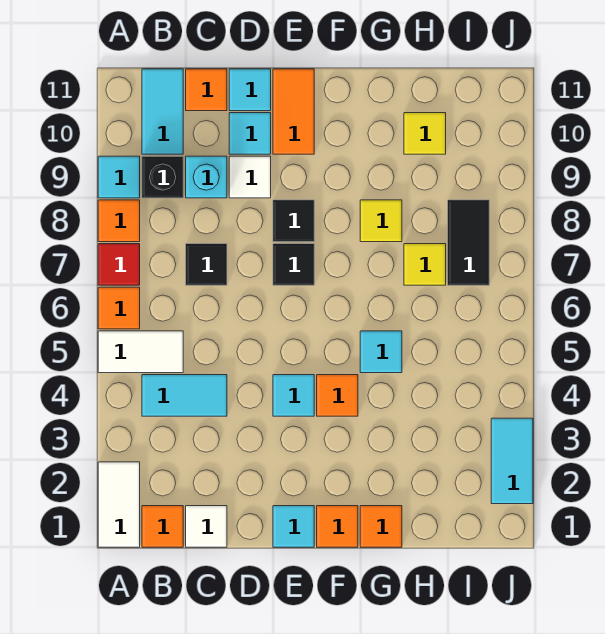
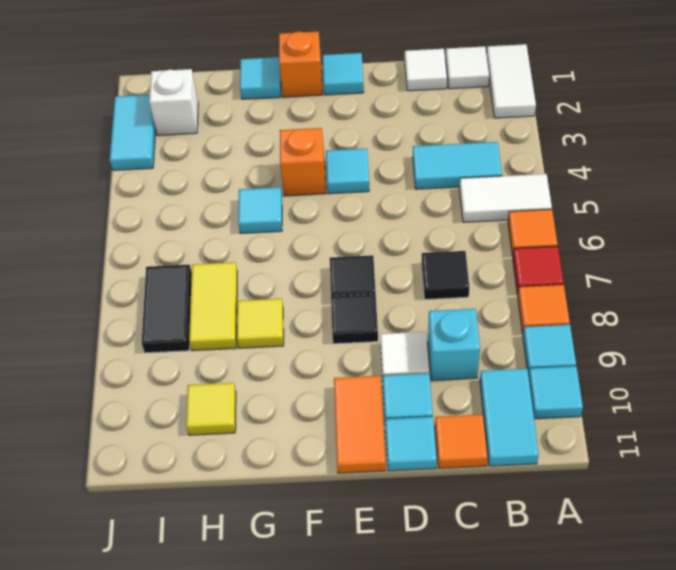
none -> cyan 1x1 tile [528,366,583,419]
orange 1x1 tile [142,506,183,547] -> white 1x1 tile [446,46,489,89]
black 1x1 brick [142,156,183,198] -> none
orange 1x1 tile [317,506,358,547] -> orange 1x1 brick [279,31,322,97]
orange 1x1 tile [317,375,358,416] -> orange 1x1 brick [280,128,326,196]
orange 1x1 tile [360,506,402,547] -> cyan 1x1 tile [240,57,281,99]
yellow 1x1 tile [404,244,446,285] -> yellow 1x2 tile [189,262,237,351]
none -> white 1x1 brick [149,69,198,135]

